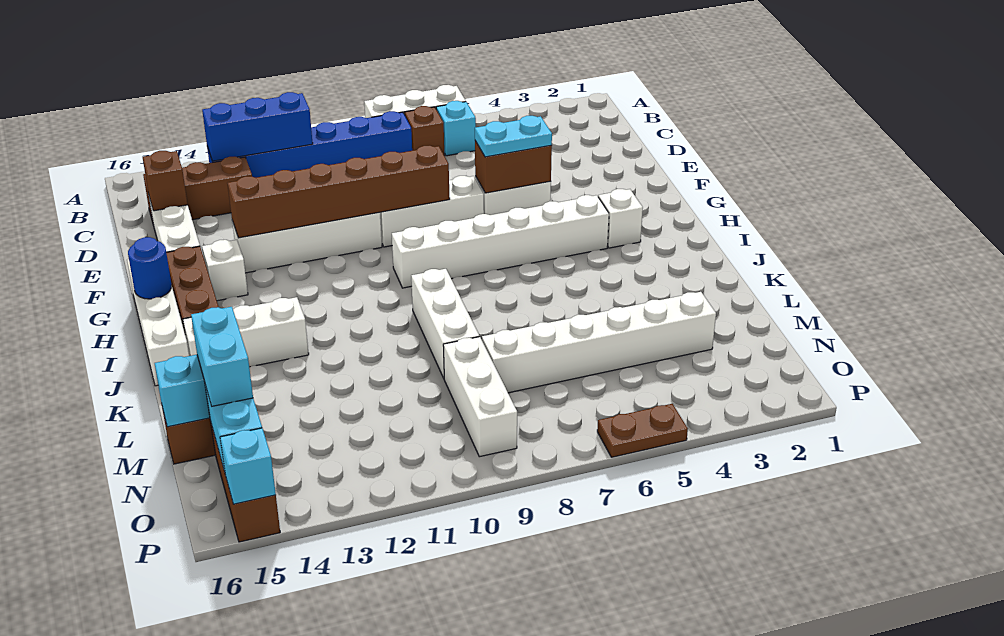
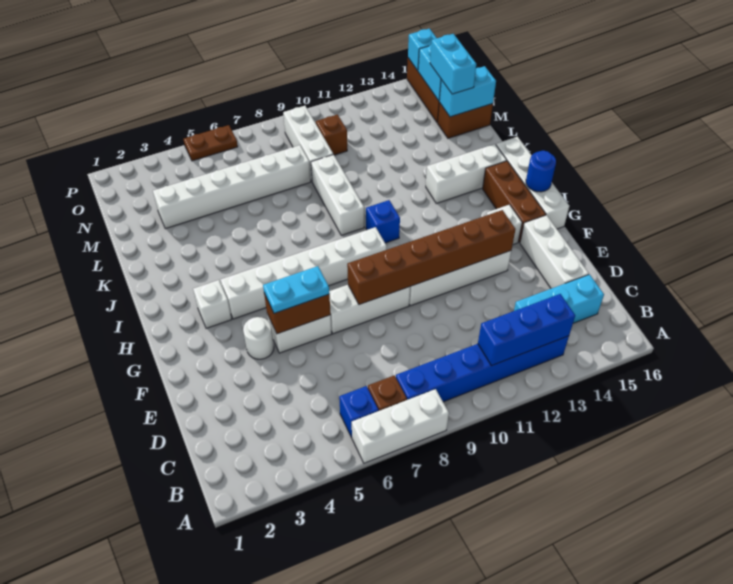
cyan 1x1 brick [436,101,476,156] -> blue 1x1 brick [339,386,379,438]
brown 1x3 brick [143,156,252,222] -> cyan 1x3 brick [514,275,604,323]
brown 1x1 brick [143,151,188,211] -> brown 1x1 brick moved to [316,114,347,155]
none -> white 1x1 round brick [243,317,274,359]
none -> blue 1x1 brick [366,200,400,243]

